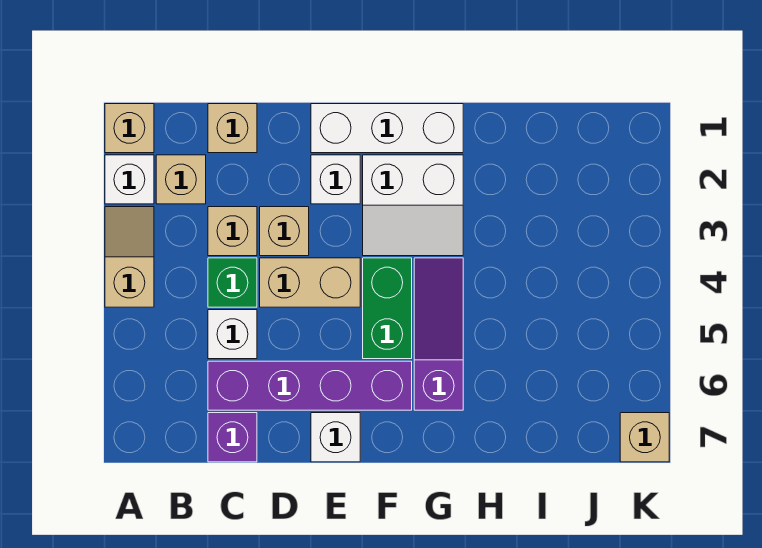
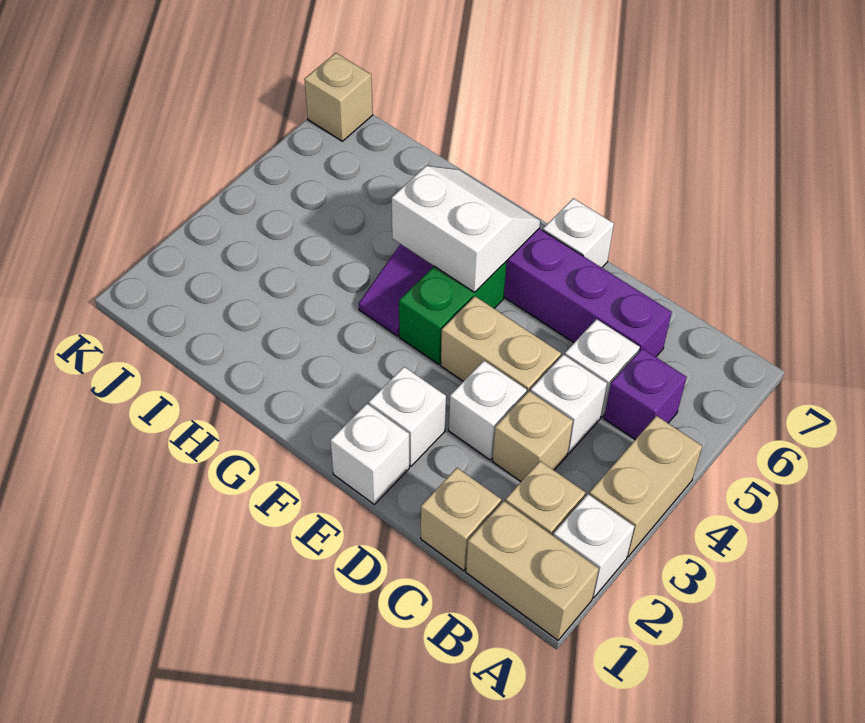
tan 1x1 brick [105,104,154,153] -> tan 1x2 brick [466,501,599,640]
tan 1x2 slope [105,207,154,307] -> tan 1x2 brick [589,416,702,557]
green 1x1 brick [208,258,257,307] -> white 1x1 brick [530,355,607,454]
purple 1x1 brick [208,413,257,462] -> purple 1x1 brick moved to [604,348,686,440]
tan 1x1 brick [260,207,309,256] -> white 1x1 brick [449,361,527,460]
white 1x3 brick [311,104,463,153] -> white 1x1 brick [331,404,409,504]
white 2x2 slope [363,155,463,256] -> white 2x2 slope moved to [392,166,540,292]

